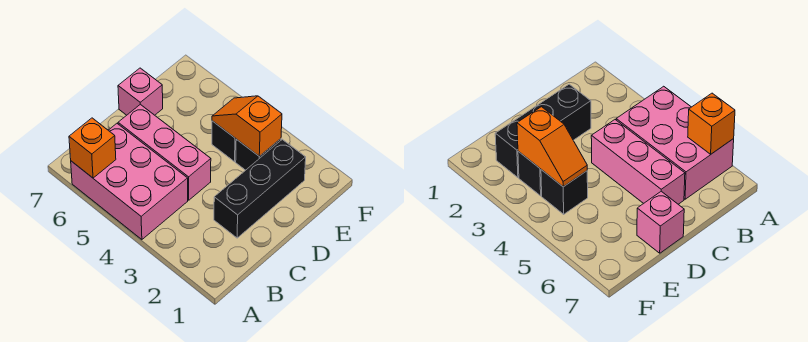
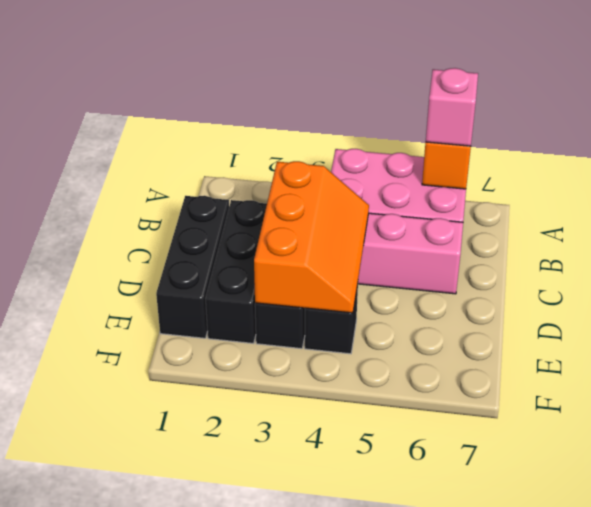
none -> black 1x3 brick [156,196,229,338]
pink 1x1 brick [118,68,163,115] -> pink 1x1 brick moved to [426,68,478,146]
orange 1x2 slope [212,96,282,156] -> orange 2x3 slope [254,161,369,313]

